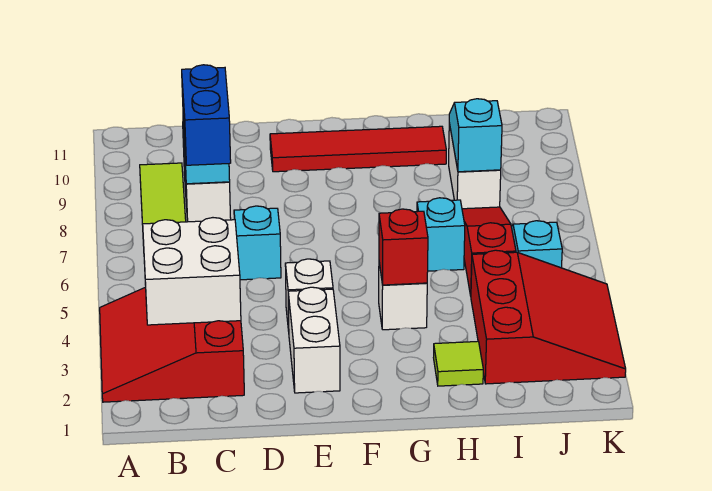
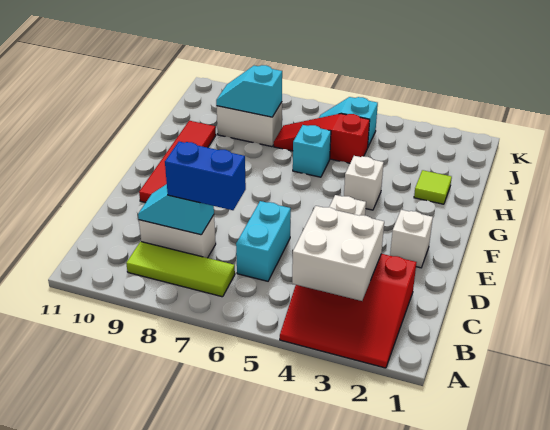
cyan 1x1 brick [234,206,281,280] -> cyan 1x2 brick [236,201,291,281]
white 1x2 brick [288,287,340,393] -> white 1x1 brick [390,210,433,268]
red 1x1 brick [379,209,428,285] -> none
red 3x3 slope [471,250,626,384] -> none

